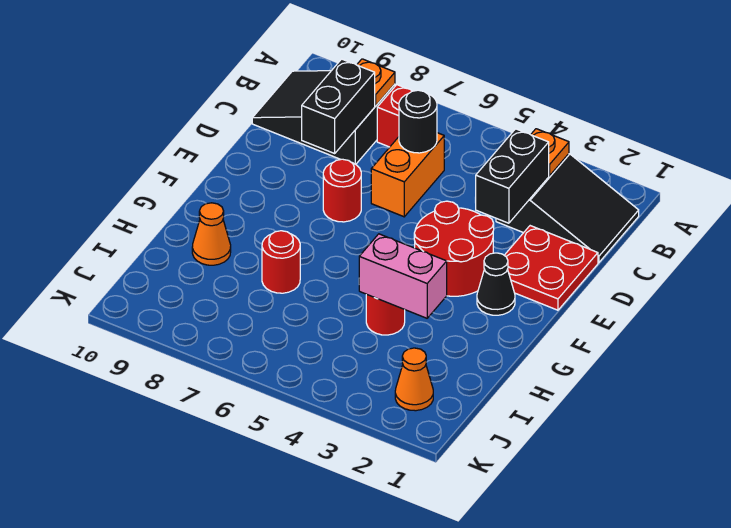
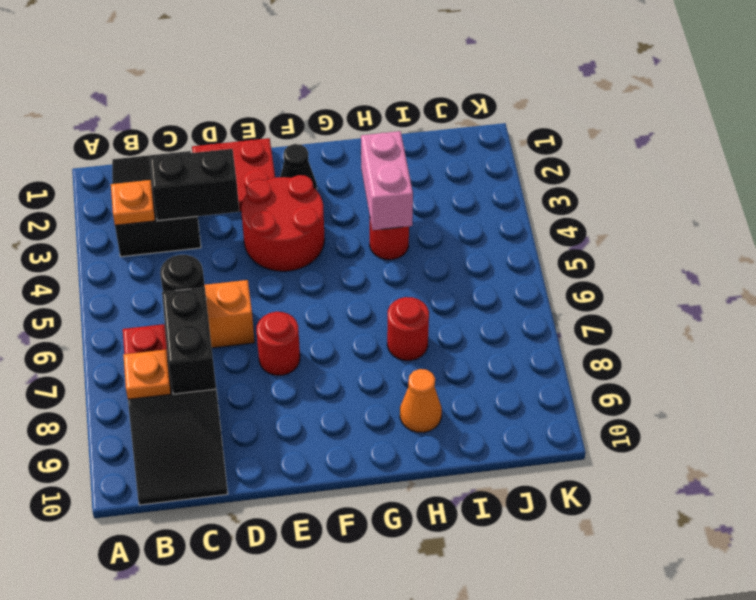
black 1x2 brick [302,59,375,153] -> black 1x2 brick turned to [162,287,216,394]
orange 1x1 cone [395,348,433,411] -> none

